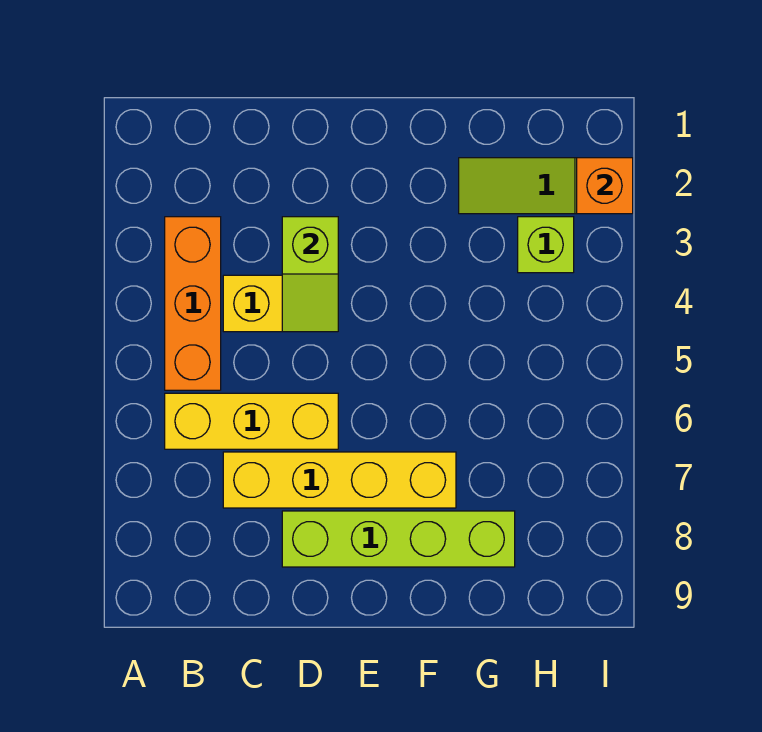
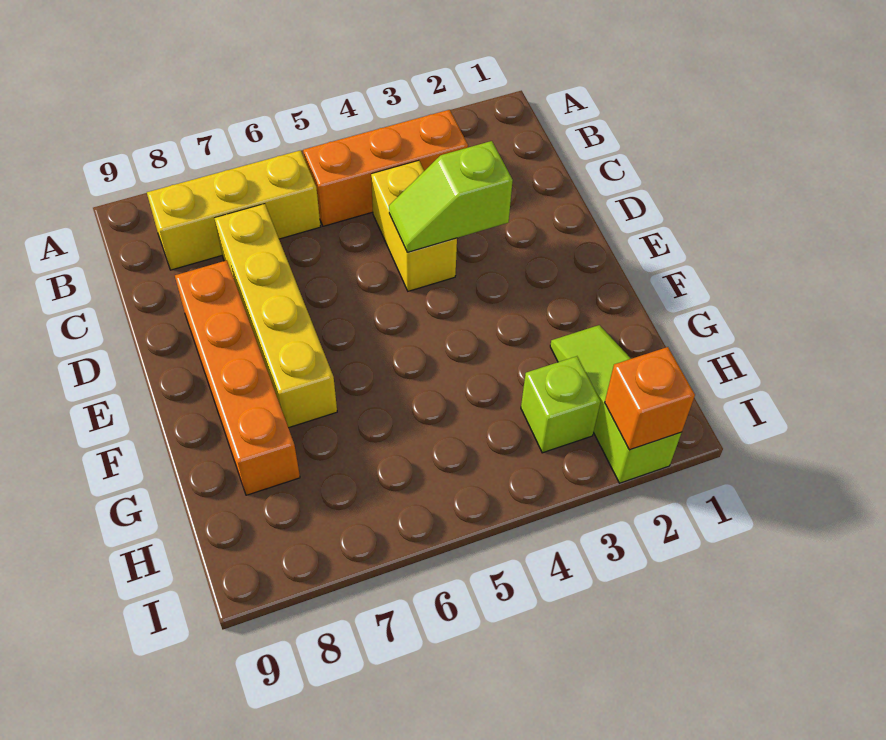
yellow 1x3 brick [165,393,338,449] -> yellow 1x3 brick turned to [147,150,320,270]
lime 1x4 brick [282,511,515,567] -> orange 1x4 brick [175,260,300,495]

